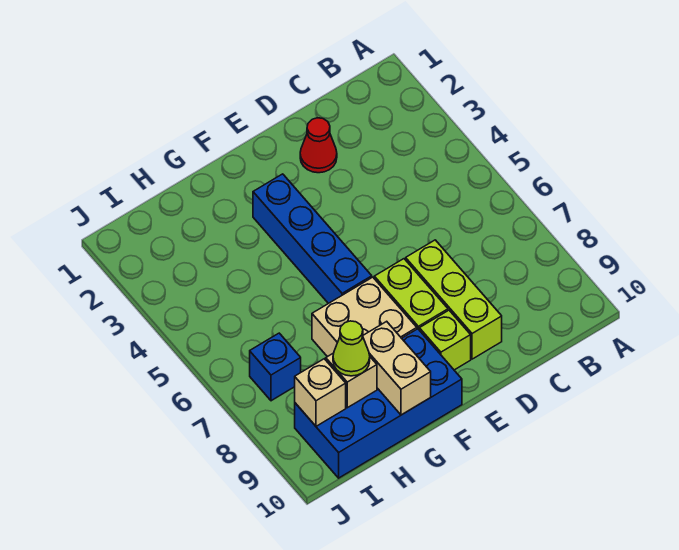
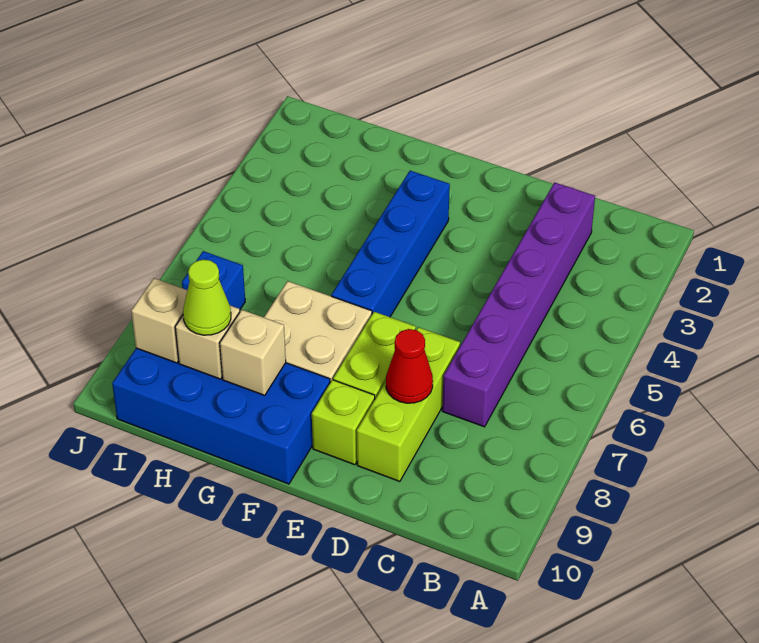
none -> purple 1x6 brick [442,182,595,427]
red 1x1 cone [300,118,337,173] -> red 1x1 cone moved to [386,329,433,403]
tan 1x2 brick [363,321,431,415] -> tan 1x1 brick [220,310,286,395]

